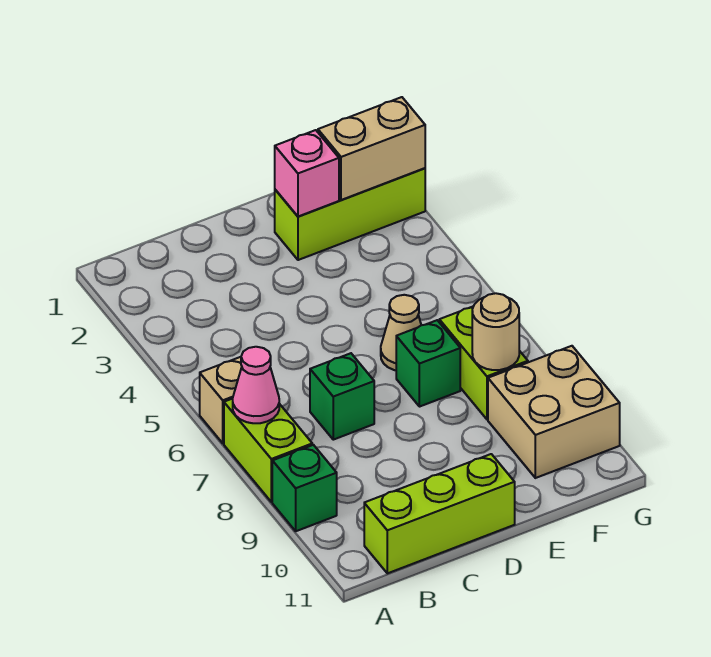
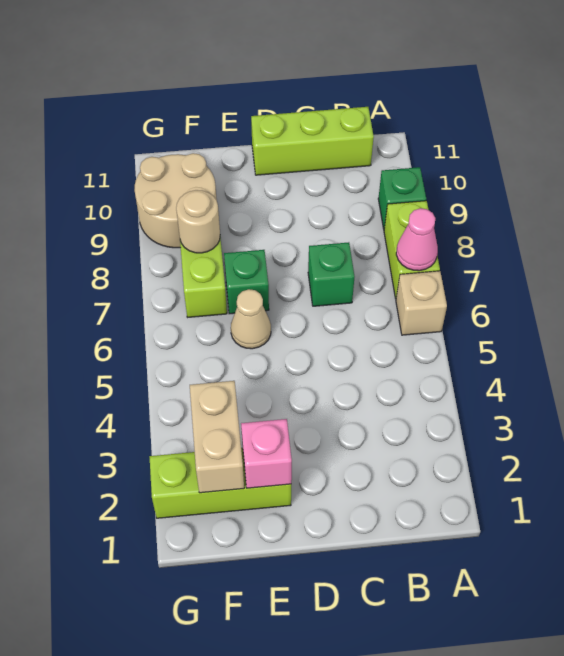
tan 1x2 brick [318,97,425,200] -> tan 1x2 brick turned to [190,381,244,493]
tan 2x2 brick [488,346,620,478] -> tan 2x2 round brick [135,153,217,248]

